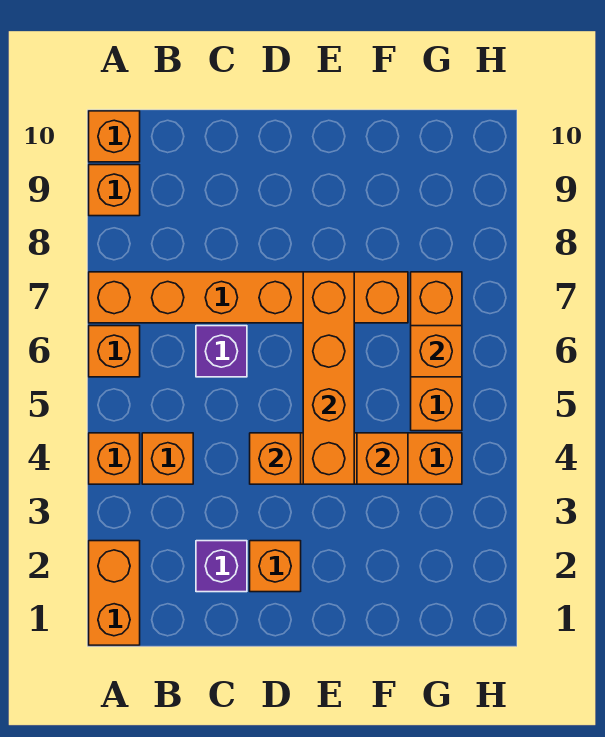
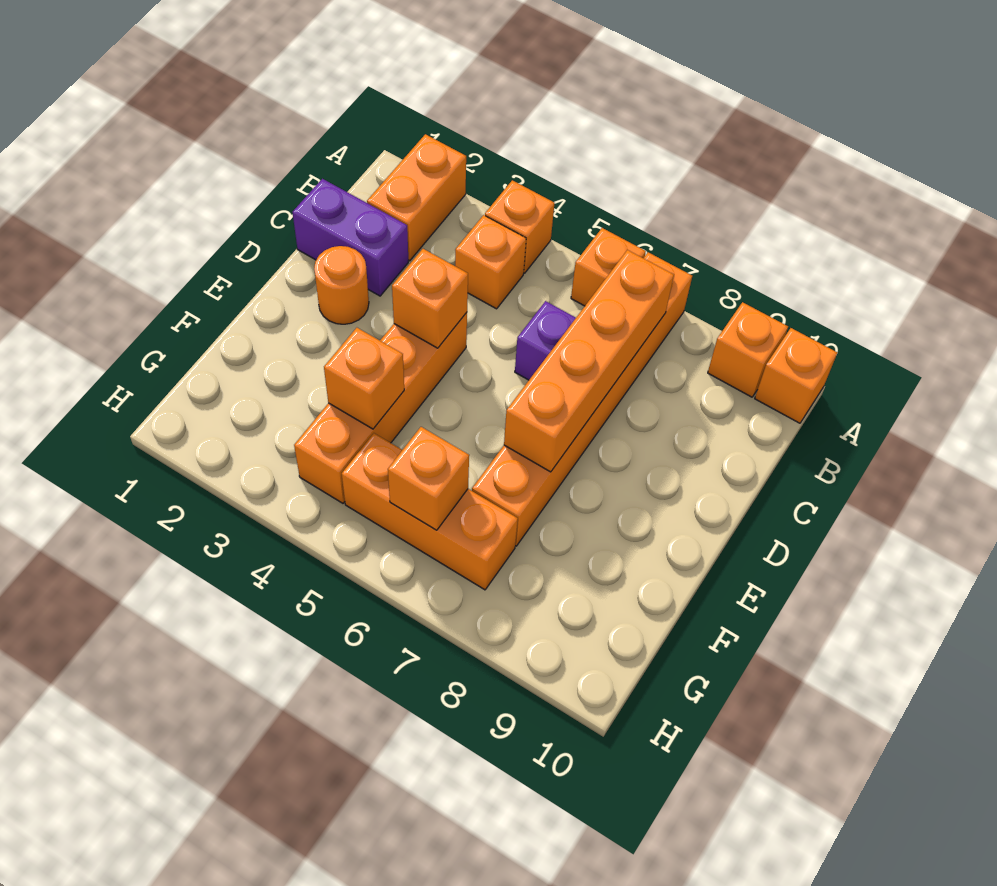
orange 1x2 brick [89,541,140,645] -> orange 1x2 brick turned to [367,134,466,261]
purple 1x1 brick [196,541,247,592] -> purple 1x2 brick [292,179,408,296]
orange 1x1 brick [250,541,301,592] -> orange 1x1 round brick [314,246,369,324]
orange 1x4 brick [303,272,354,484] -> orange 1x4 brick turned to [504,250,674,472]

